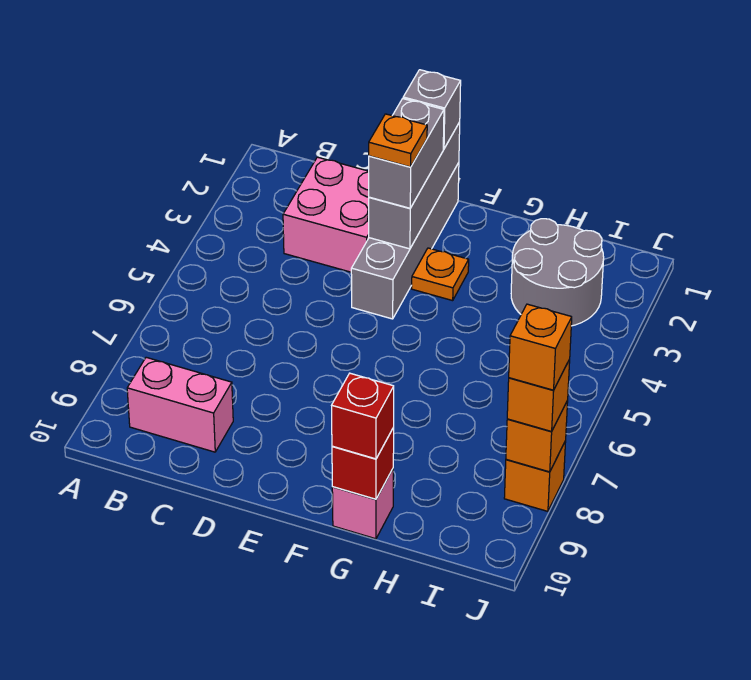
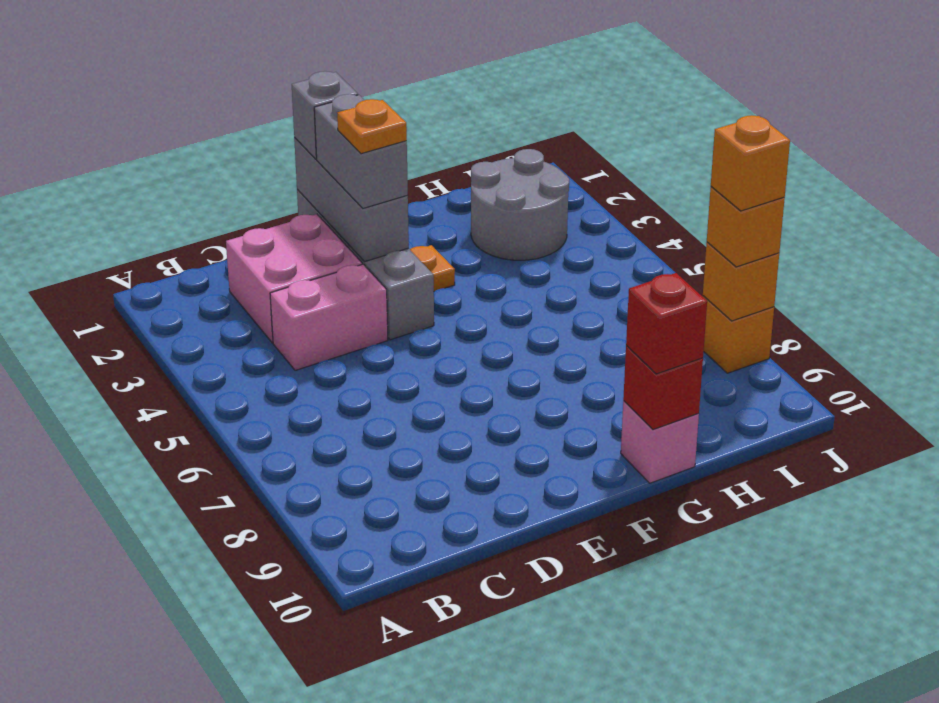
pink 1x2 brick [127,357,233,452] -> pink 1x2 brick moved to [270,264,388,370]

